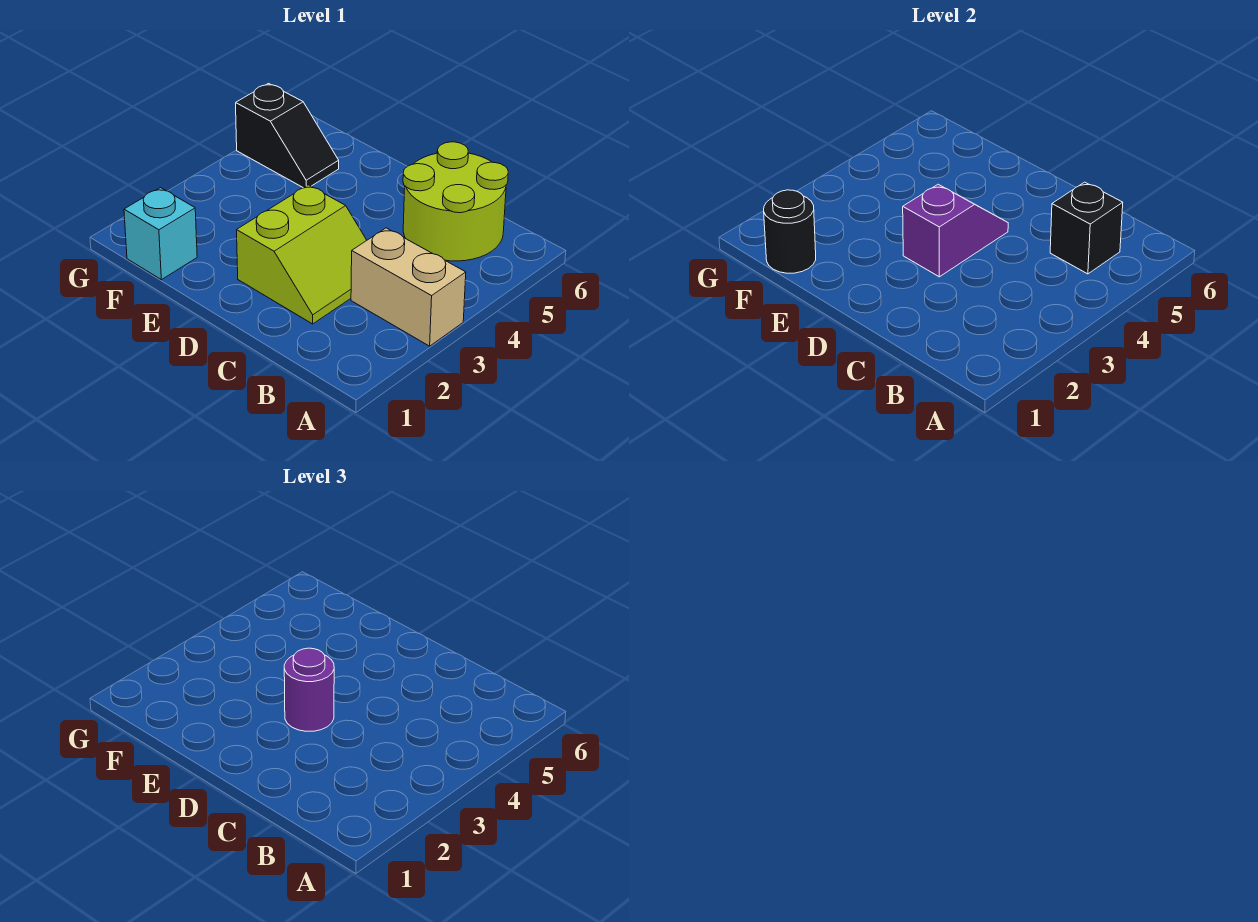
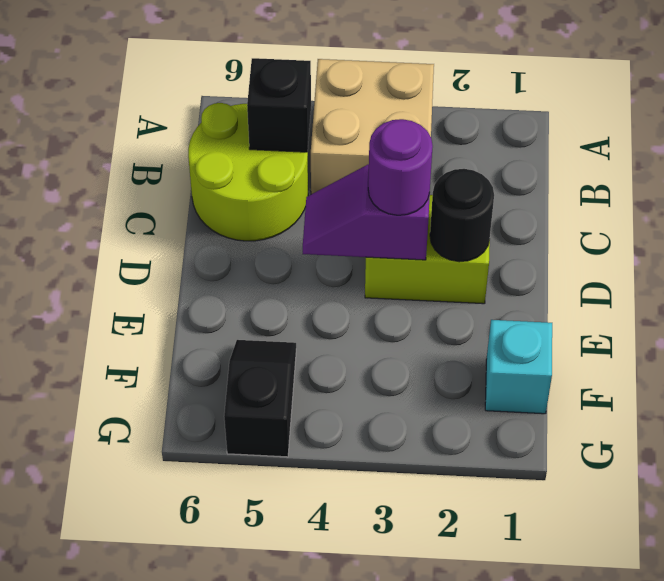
tan 1x2 brick [351,228,466,346] -> tan 2x2 brick [311,59,434,194]
black 1x1 round brick [764,190,816,273] -> black 1x1 round brick moved to [430,169,494,262]

